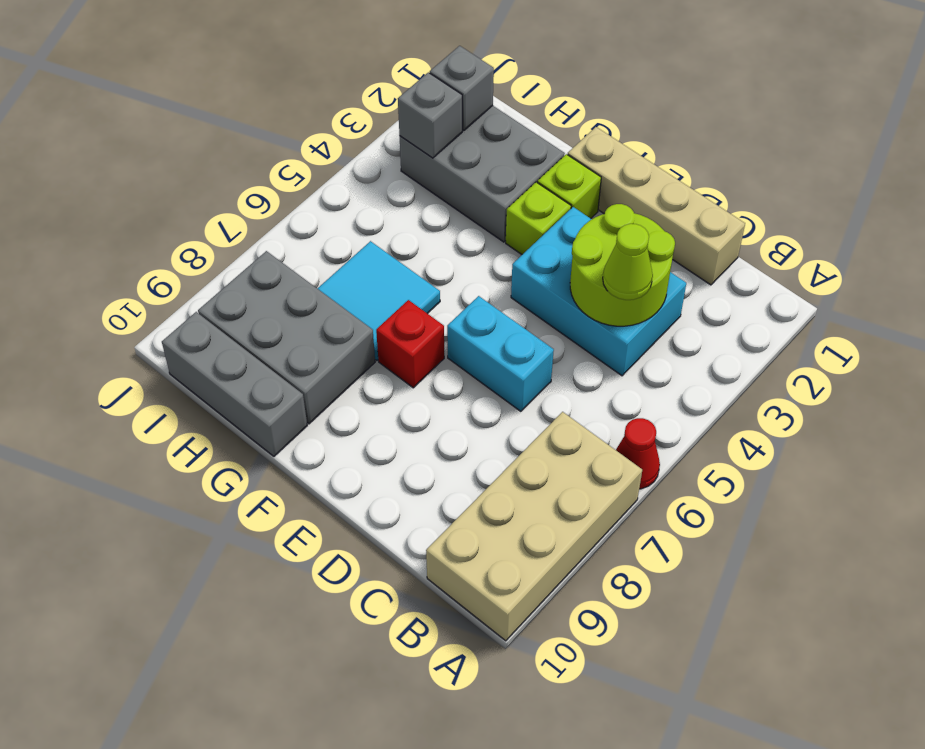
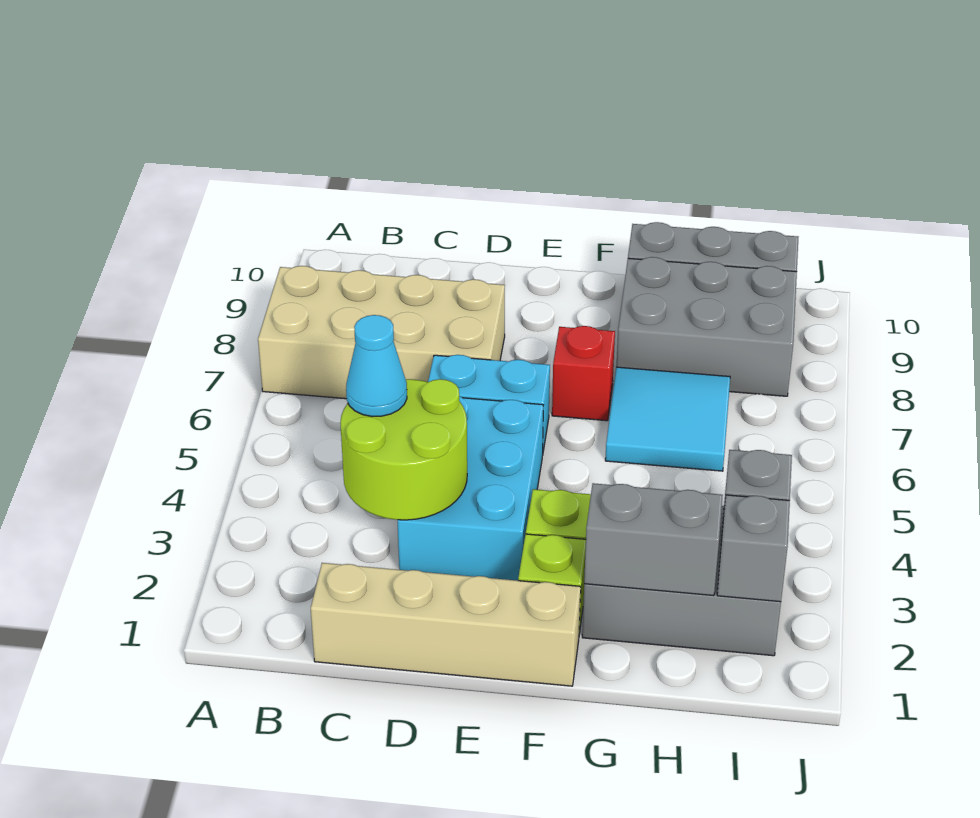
red 1x1 cone [616,418,660,489] -> none
tan 2x4 brick [426,412,642,641] -> tan 2x4 brick turned to [258,266,505,399]
cyan 2x3 brick [511,207,686,376] -> cyan 2x3 brick turned to [398,396,543,581]
lime 1x1 cone [603,224,653,300] -> cyan 1x1 cone [346,315,407,417]
none -> grey 1x2 brick [584,483,723,596]

